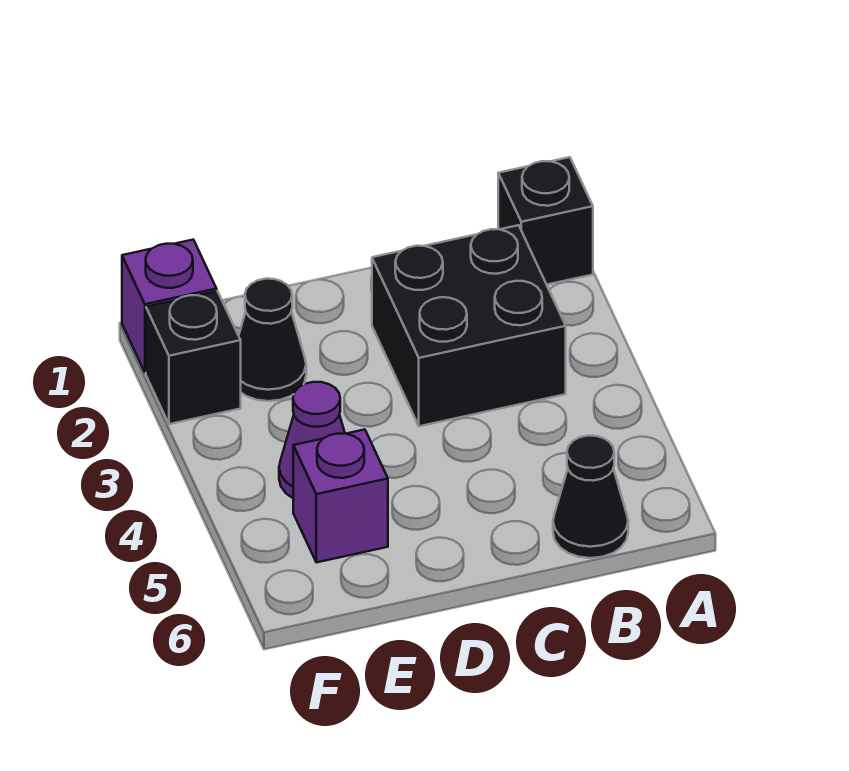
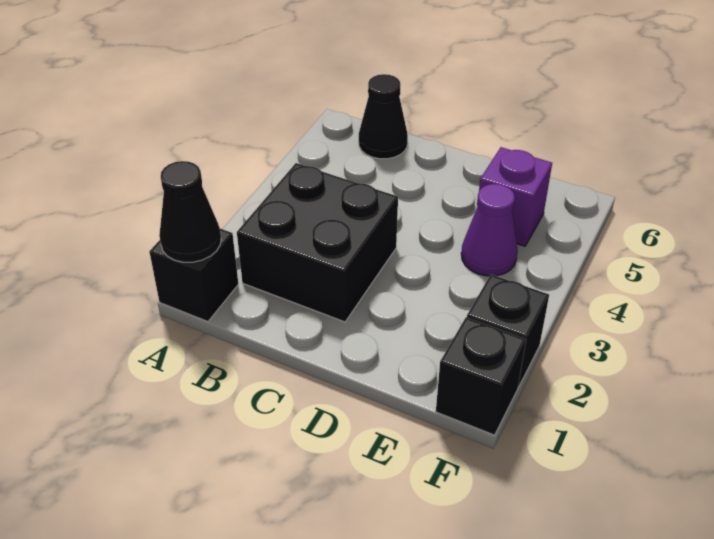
black 1x1 cone [239,279,306,401] -> black 1x1 cone moved to [159,161,221,262]
purple 1x1 brick [122,240,217,373] -> black 1x1 brick [436,317,526,435]

